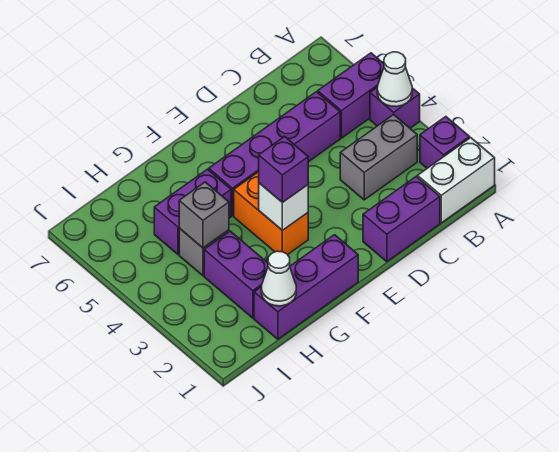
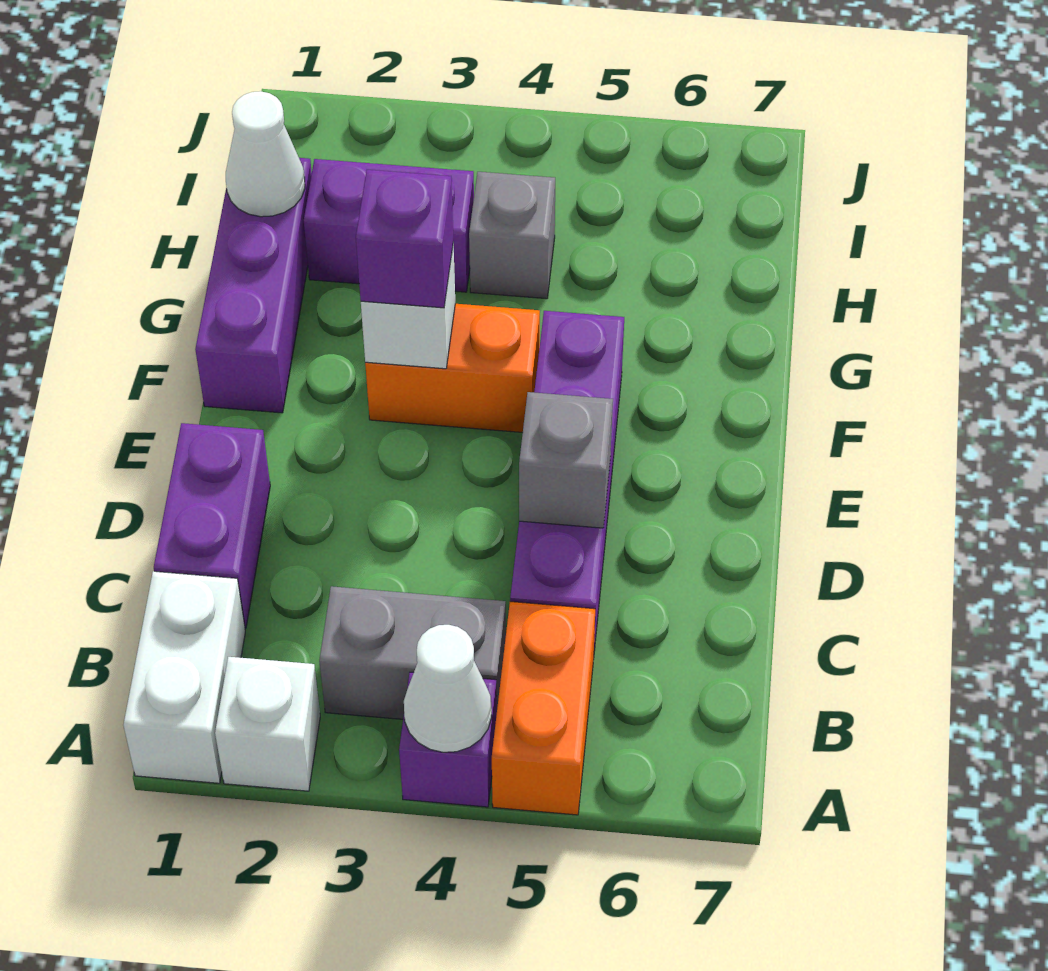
purple 1x1 brick [420,117,470,168] -> white 1x1 brick [215,657,320,791]
purple 1x2 brick [318,53,384,138] -> orange 1x2 brick [492,602,595,815]
grey 1x2 brick [340,115,417,200] -> grey 1x2 brick turned to [319,586,506,719]
purple 1x2 brick [154,169,231,254] -> none
grey 1x1 brick [179,182,229,248] -> grey 1x1 brick moved to [519,392,613,528]

